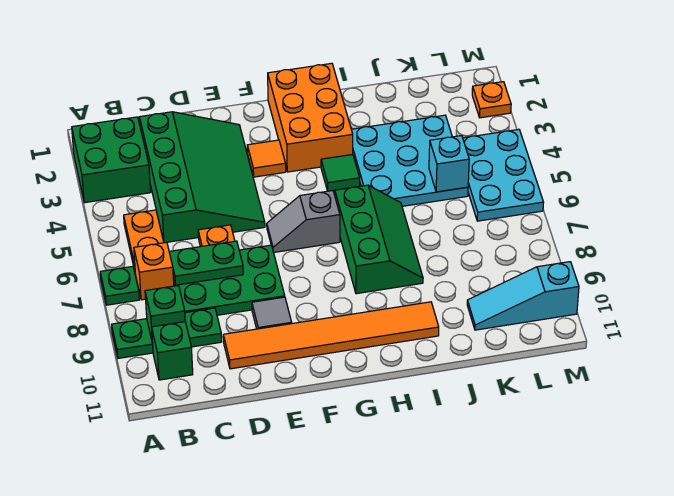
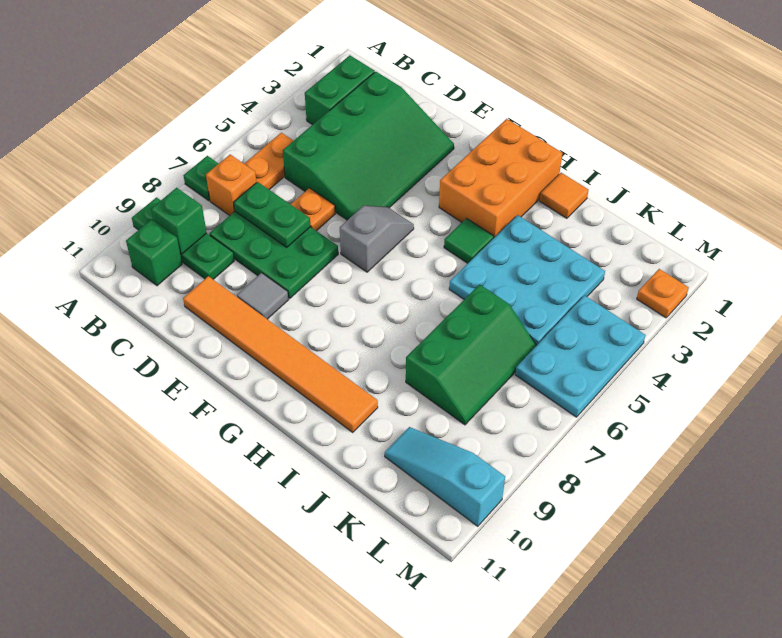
green 2x2 brick [72,117,151,203] -> green 1x2 brick [305,55,375,125]
orange 1x1 tile [247,140,286,177] -> orange 1x1 tile moved to [540,173,588,218]
grey 1x2 slope [267,191,340,252] -> grey 1x2 slope turned to [340,206,414,272]
green 2x3 slope [335,185,423,294] -> green 2x3 slope moved to [406,284,537,425]
cyan 1x1 brick [429,136,469,192] -> none

